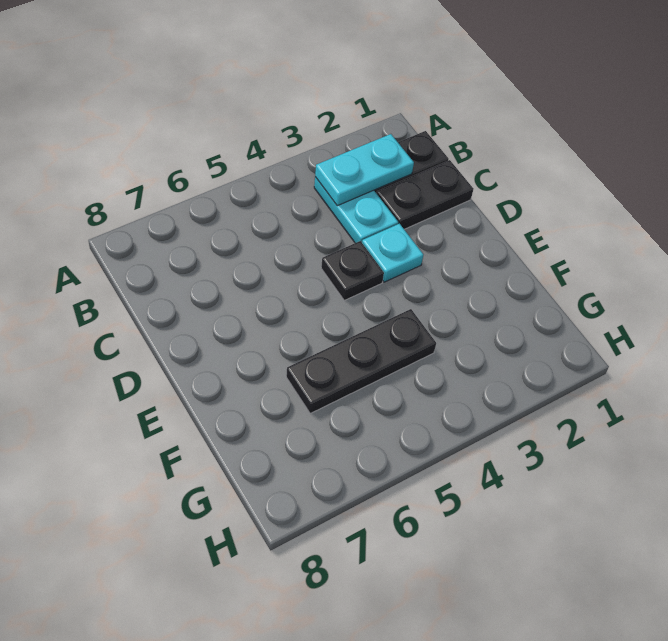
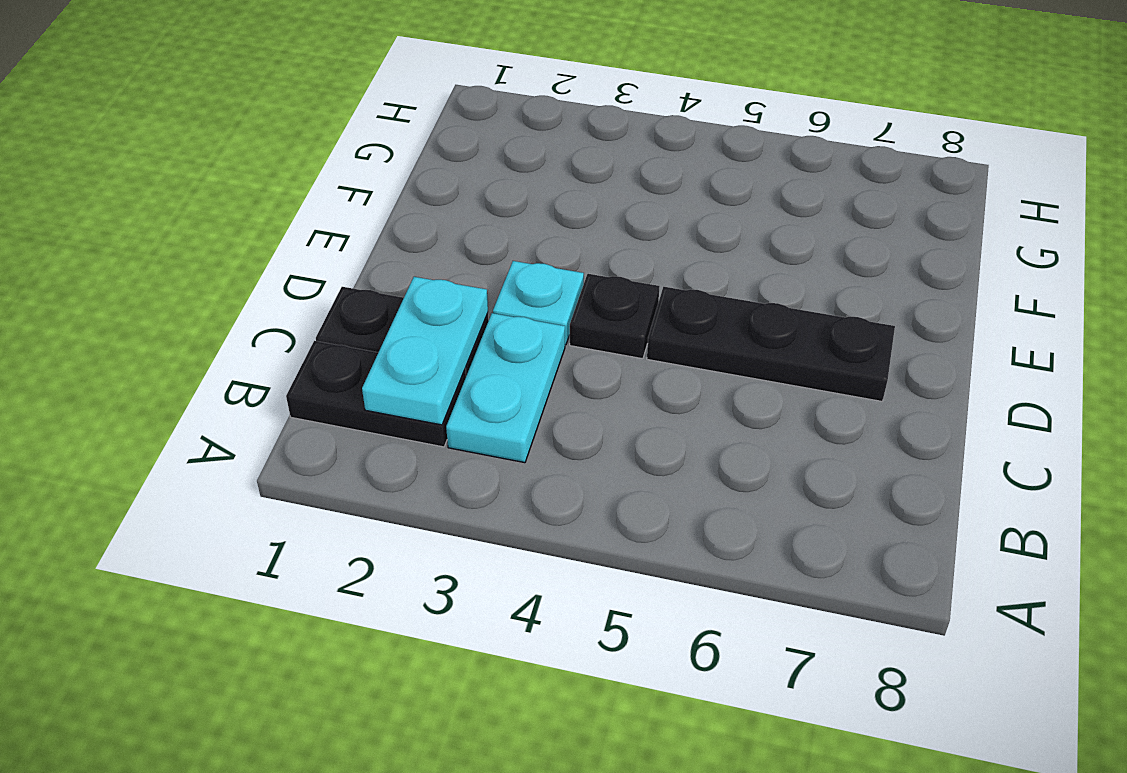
cyan 1x2 plate [315,134,414,206] -> cyan 1x2 plate turned to [362,277,488,425]
black 1x3 plate [286,309,436,413] -> black 1x3 plate moved to [647,287,895,401]

